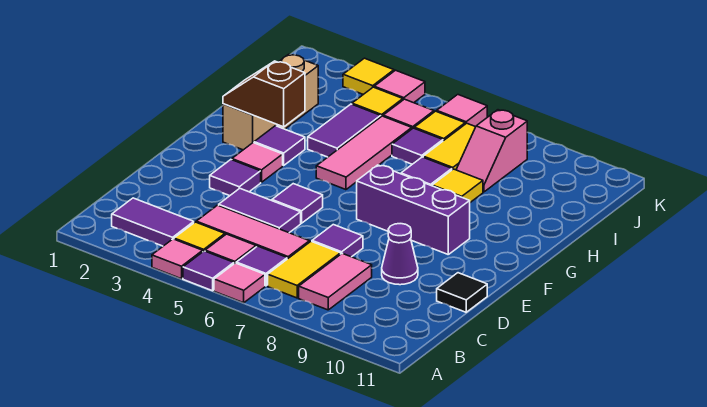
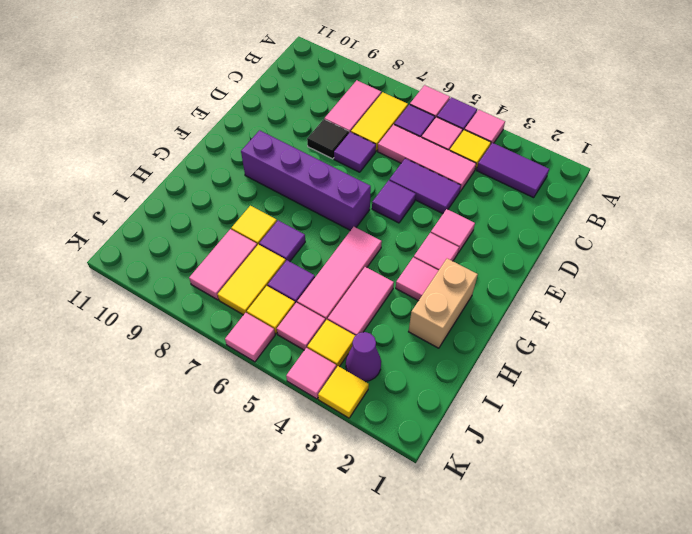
purple 1x1 cone [382,224,418,285] -> purple 1x1 cone moved to [346,332,381,382]
black 1x1 tile [437,273,487,312] -> black 1x1 tile moved to [307,119,349,159]
purple 1x1 tile [210,160,261,196] -> pink 1x1 tile [431,209,475,253]
purple 1x3 brick [357,165,470,254] -> purple 1x4 brick [241,130,371,231]
tan 1x3 brick [223,54,318,150] -> tan 1x2 brick [409,259,478,348]
brown 1x2 slope [223,61,305,127] -> none
purple 1x1 tile [254,126,305,165] -> pink 1x1 tile [396,257,439,301]
purple 1x2 tile [308,104,381,157] -> pink 1x2 tile [328,267,394,336]
pink 1x2 slope [456,110,527,192] -> pink 1x2 tile [189,229,257,300]

